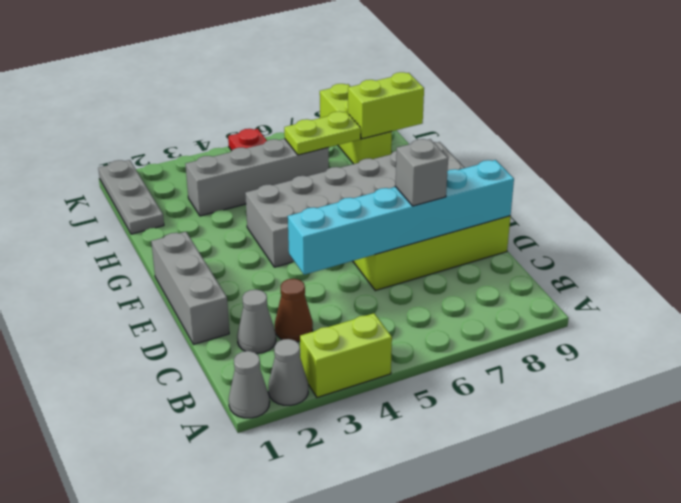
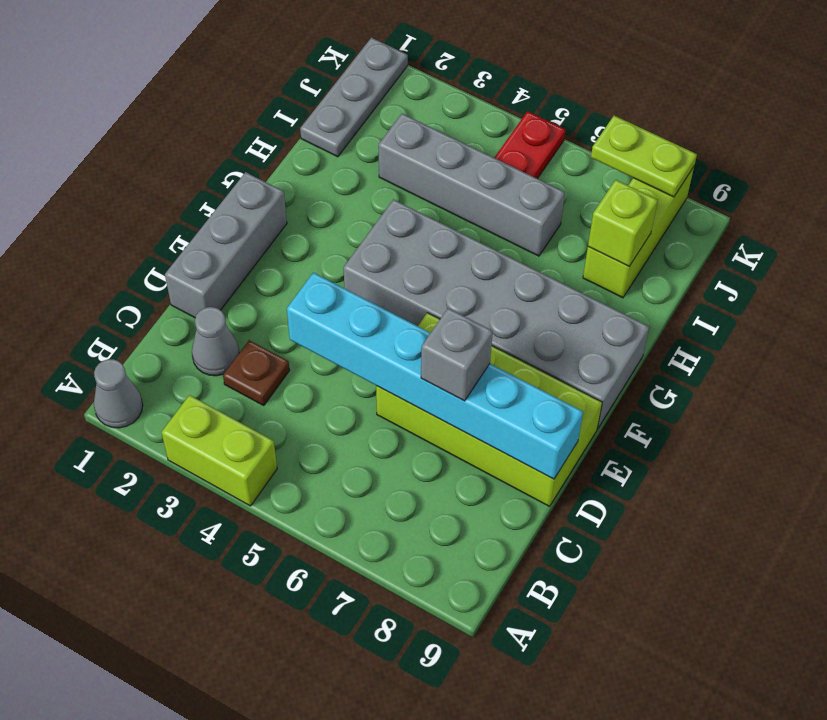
grey 1x1 cone [268,339,308,405] -> none
brown 1x1 cone [275,279,313,342] -> brown 1x1 plate [223,340,290,406]
lime 1x2 plate [284,111,361,155] -> lime 1x2 plate moved to [591,116,697,197]
lime 1x2 brick [348,72,424,139] -> lime 1x1 brick [588,180,658,266]

